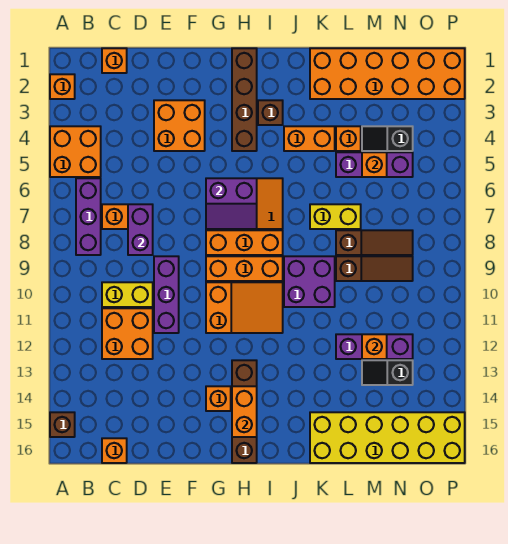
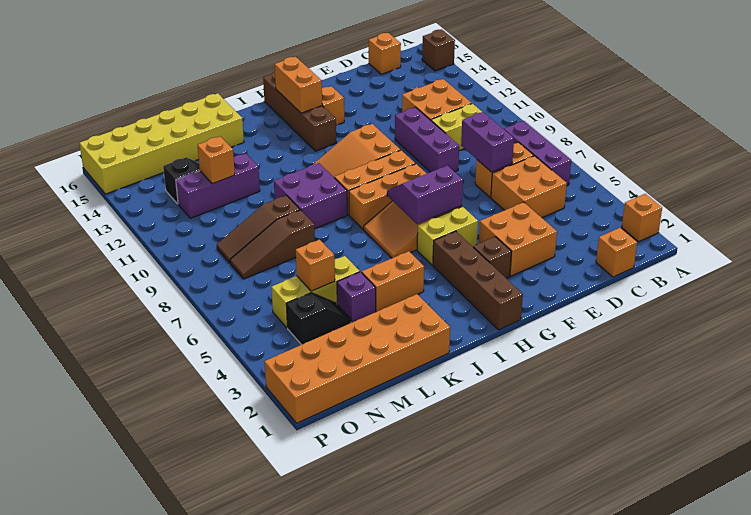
orange 2x2 brick [50,126,101,177] -> orange 2x2 brick moved to [491,156,567,218]
brown 1x1 brick [258,100,283,125] -> brown 1x1 brick moved to [473,237,511,278]
yellow 1x2 brick [310,204,361,229] -> yellow 1x2 brick moved to [417,207,478,265]
orange 1x1 brick [336,126,361,151] -> purple 1x1 brick [337,272,376,322]
purple 1x3 brick [336,152,413,177] -> yellow 1x3 brick [271,256,360,328]

